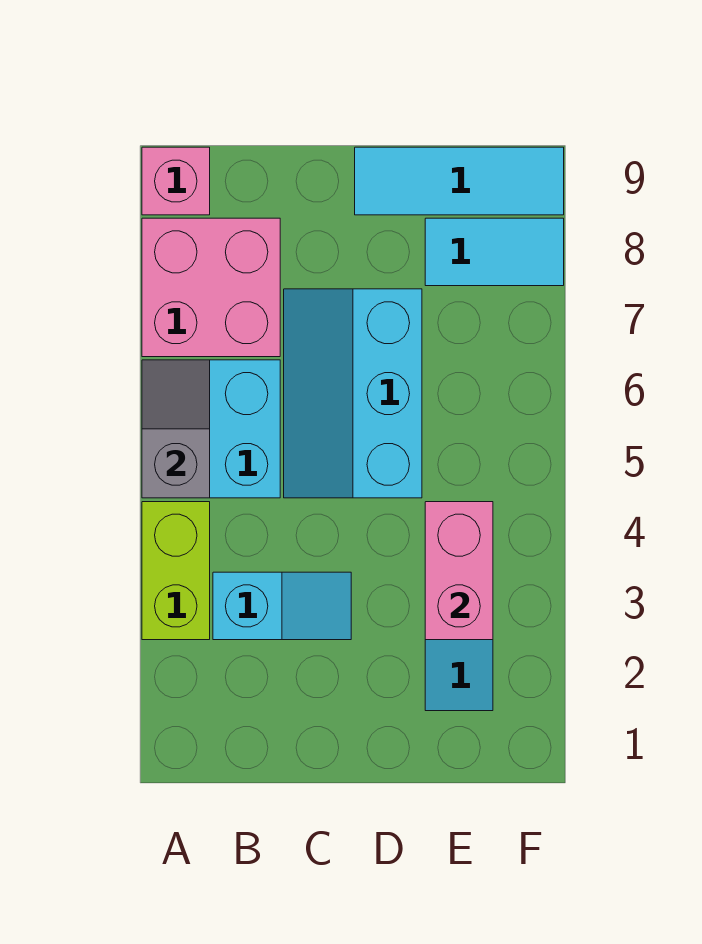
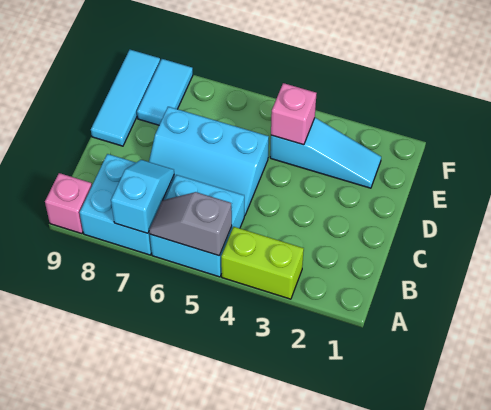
pink 2x2 brick [142,218,280,357] -> cyan 2x2 brick [80,154,175,255]
cyan 1x2 slope [213,572,351,640] -> cyan 1x2 slope moved to [111,160,174,233]
pink 1x2 brick [425,502,493,640] -> pink 1x1 brick [271,83,317,145]

